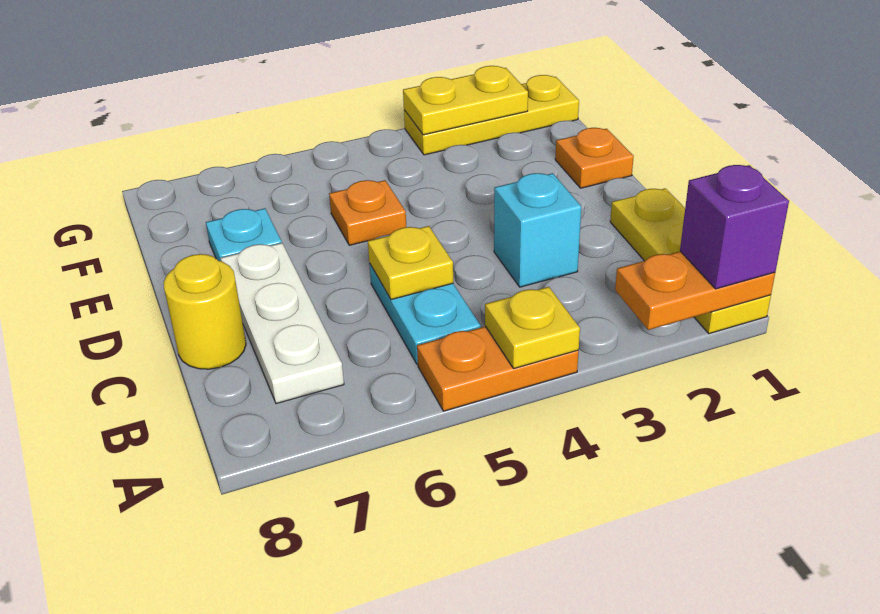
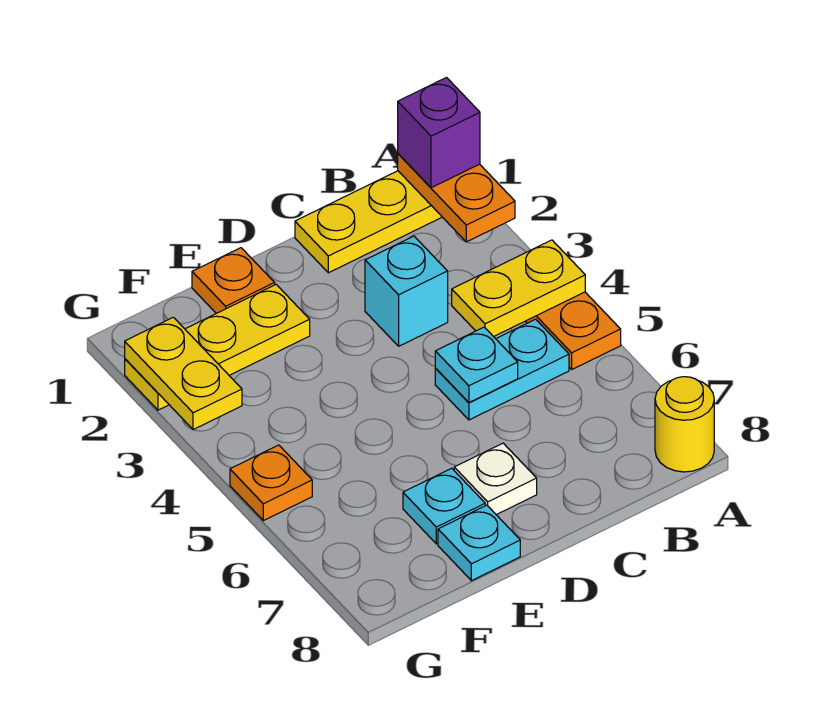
yellow 1x1 plate [485,287,580,369] -> yellow 1x2 plate [452,240,585,337]
white 1x3 plate [221,243,344,404] -> white 1x1 plate [454,443,537,515]
yellow 1x1 plate [368,226,453,300] -> cyan 1x1 plate [435,327,518,402]
yellow 1x1 round brick [164,254,246,369] -> yellow 1x1 round brick moved to [655,377,714,472]
orange 1x1 plate [329,180,406,245] -> orange 1x1 plate moved to [230,445,312,521]
none -> cyan 1x1 plate [438,505,520,581]
yellow 1x3 plate [404,75,579,155] -> yellow 1x3 plate turned to [125,285,310,410]

